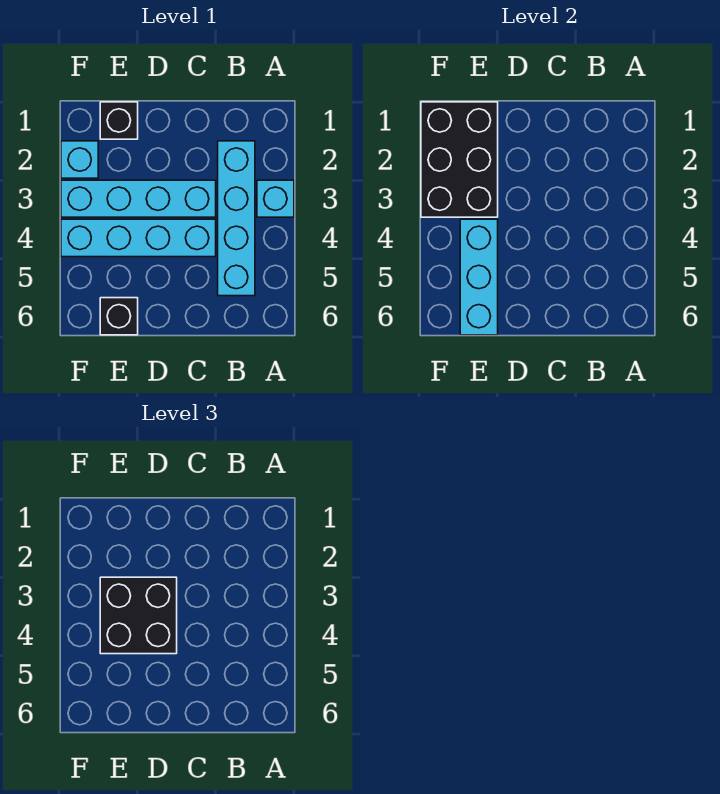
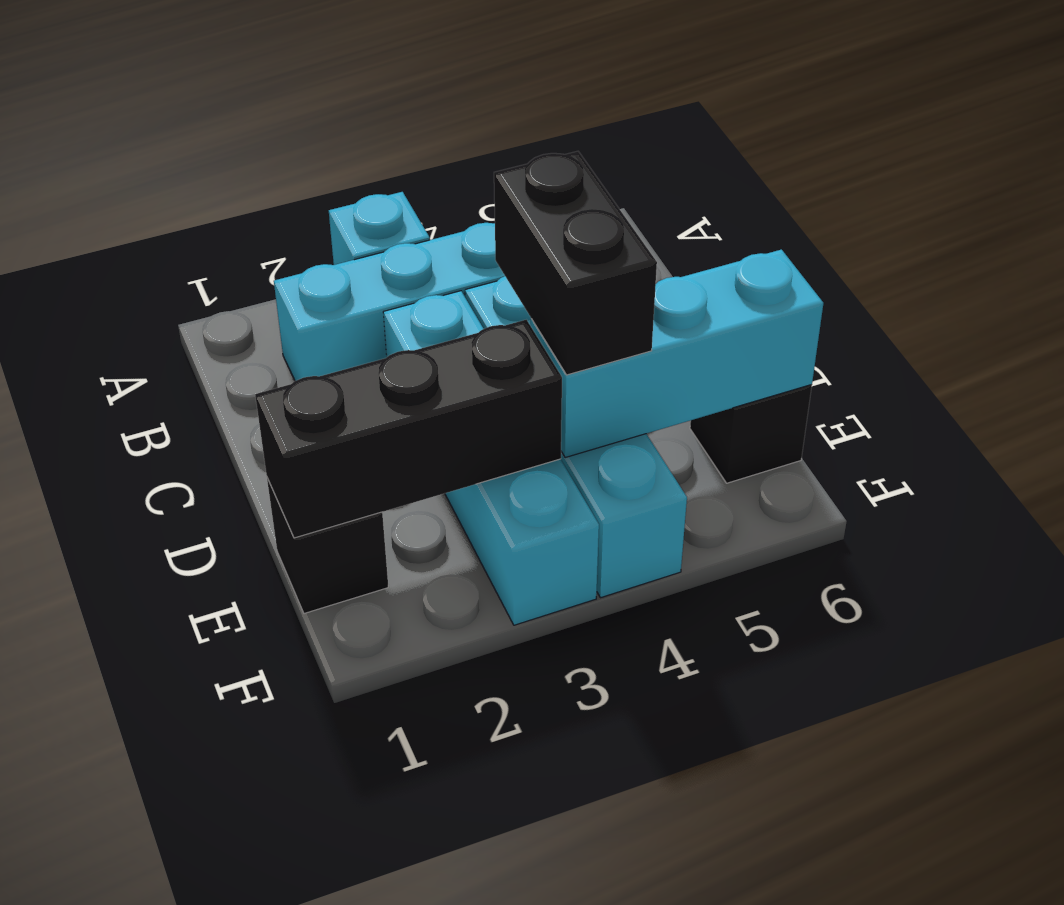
black 2x2 brick [100,577,177,654] -> black 1x2 brick [494,151,657,375]
black 2x3 brick [421,102,498,217] -> black 1x3 brick [255,320,562,538]
cyan 1x1 brick [61,141,98,178] -> none

